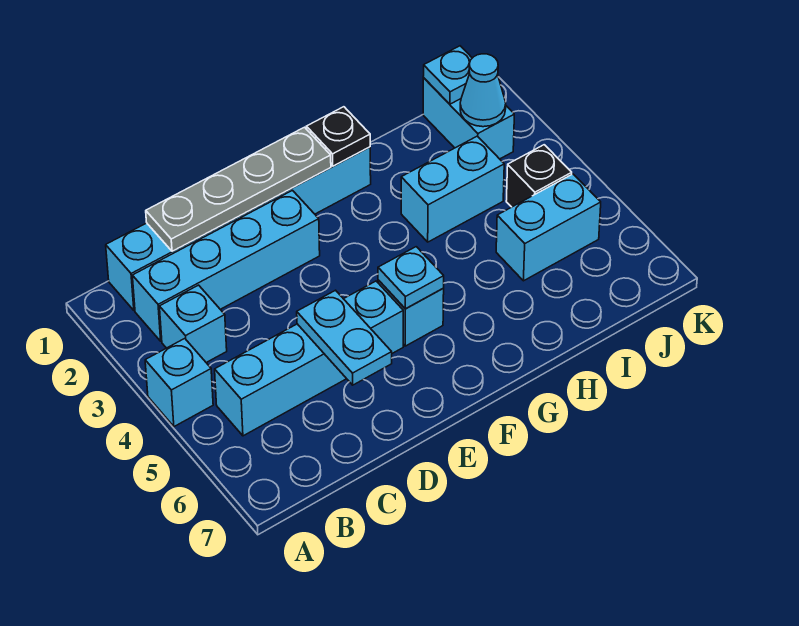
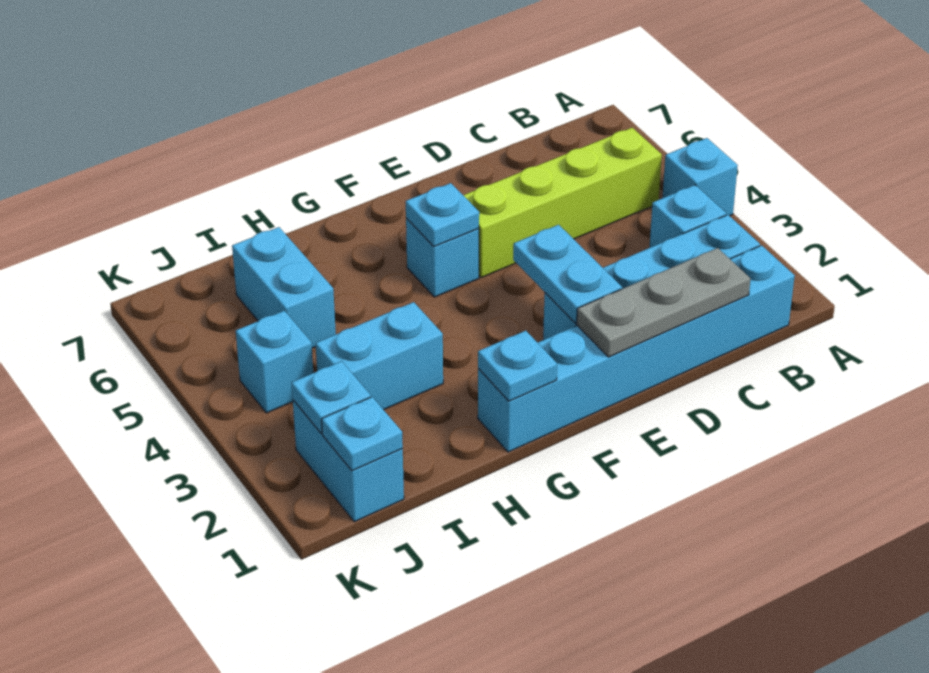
cyan 1x4 brick [215,281,403,436] -> lime 1x4 brick [463,128,662,277]
grey 1x4 plate [146,127,331,251] -> grey 1x3 plate [577,248,750,357]
cyan 1x2 plate [297,290,392,385] -> cyan 1x2 plate moved to [513,225,622,323]
black 1x1 plate [306,107,370,166] -> cyan 1x1 plate [478,331,557,401]
cyan 1x2 brick [496,174,601,281] -> cyan 1x2 brick turned to [232,227,336,348]
cyan 1x1 cone [460,54,506,127] -> cyan 1x1 plate [292,361,371,433]
black 1x1 brick [506,145,572,207] -> cyan 1x1 brick [236,311,313,413]

